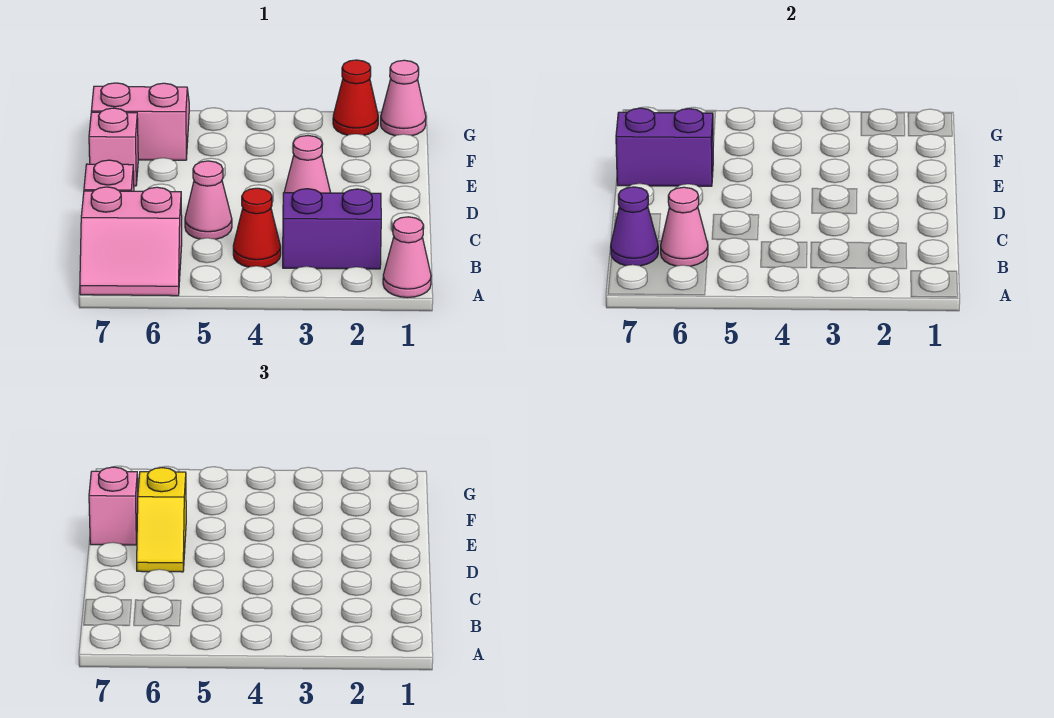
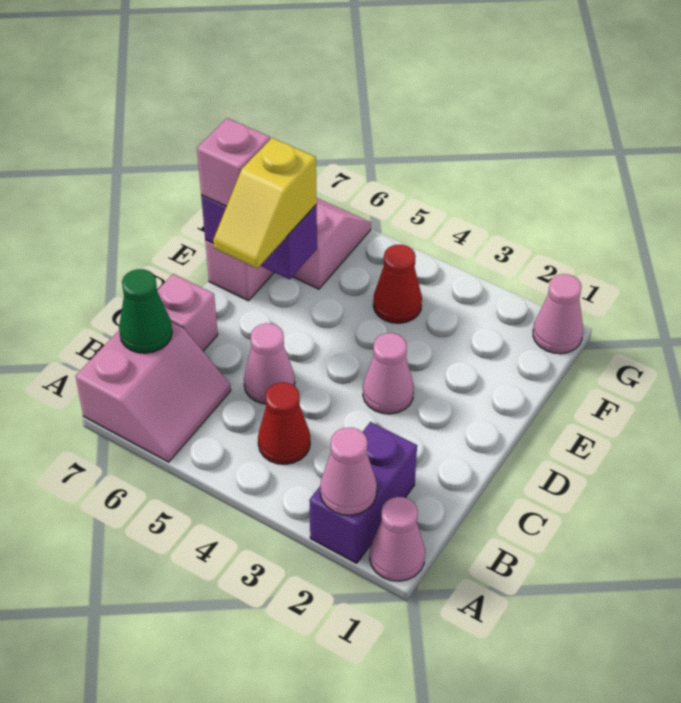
pink 2x2 slope [80,187,182,296] -> pink 2x2 slope turned to [75,322,231,462]
purple 1x2 brick [283,189,381,269] -> purple 1x2 brick turned to [309,422,417,563]
pink 1x1 cone [661,187,708,266] -> pink 1x1 cone moved to [320,428,377,515]
purple 1x1 cone [611,187,658,266] -> green 1x1 cone [119,269,172,353]
red 1x1 cone [333,60,378,135] -> red 1x1 cone moved to [373,245,422,323]

